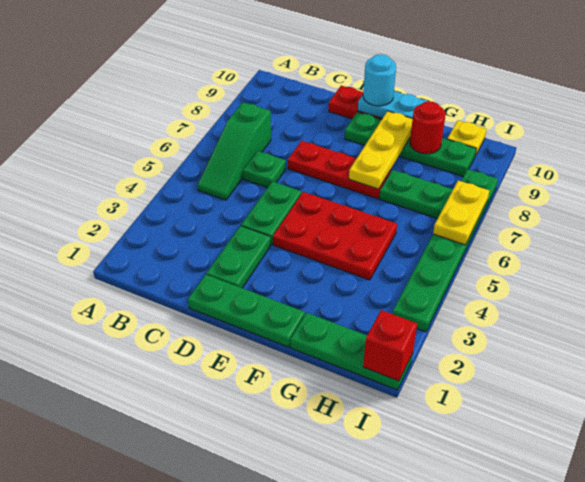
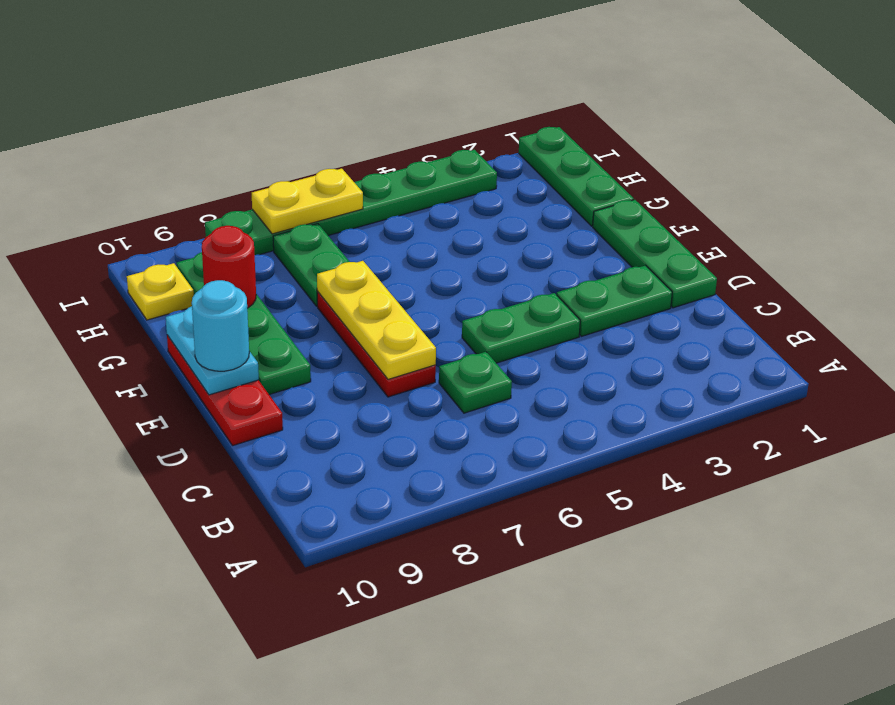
green 1x3 slope [197,102,271,200] -> none
red 2x3 plate [273,192,397,280] -> none
yellow 1x3 plate [349,111,413,189] -> yellow 1x3 plate turned to [317,261,436,379]
red 1x1 brick [363,310,417,381] -> none

